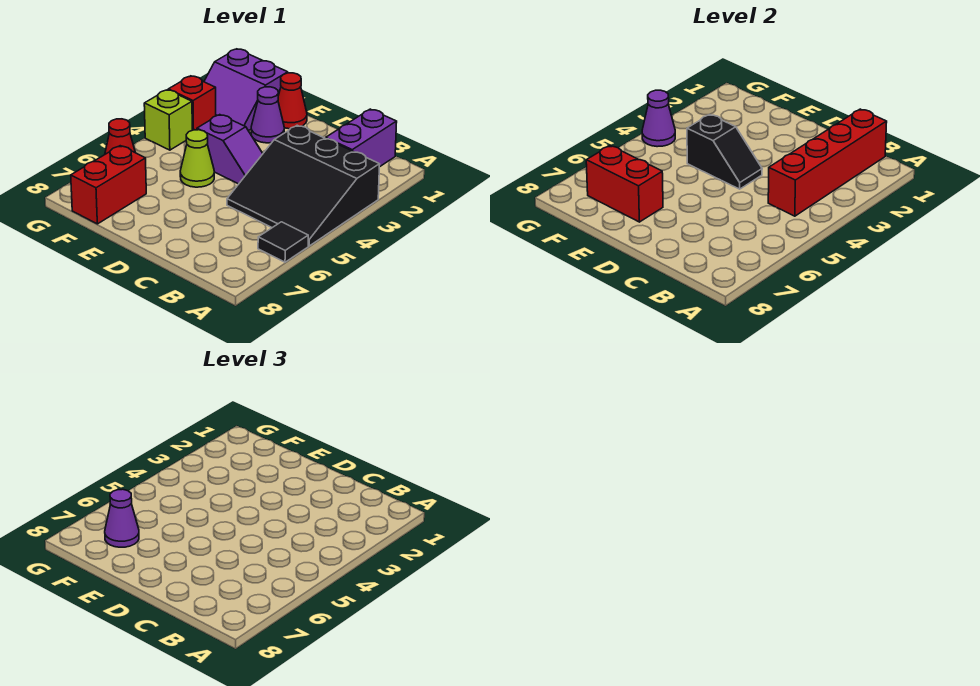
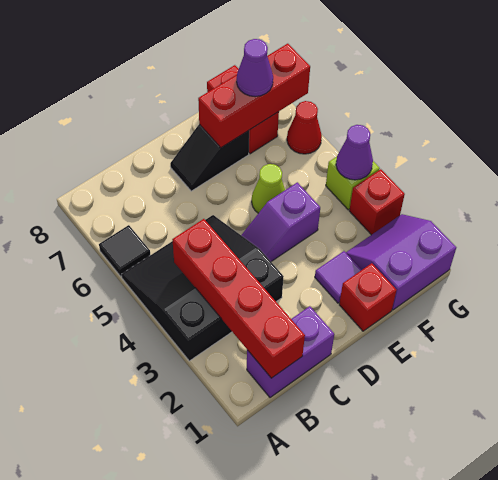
purple 1x2 brick [326,109,397,167] -> purple 1x2 brick turned to [247,306,334,398]
black 1x2 slope [687,114,762,189] -> black 1x2 slope moved to [170,124,249,191]
red 1x1 cone [278,73,307,129] -> red 1x1 brick [339,263,397,331]
purple 1x1 cone [251,87,284,143] -> purple 1x1 tile [315,251,361,303]
red 1x2 brick [586,146,663,222] -> red 1x3 brick [198,44,310,148]

